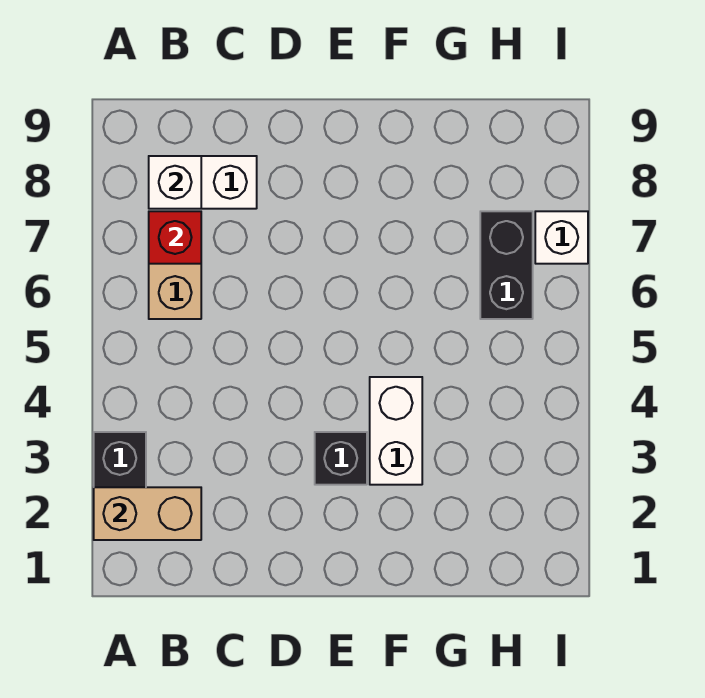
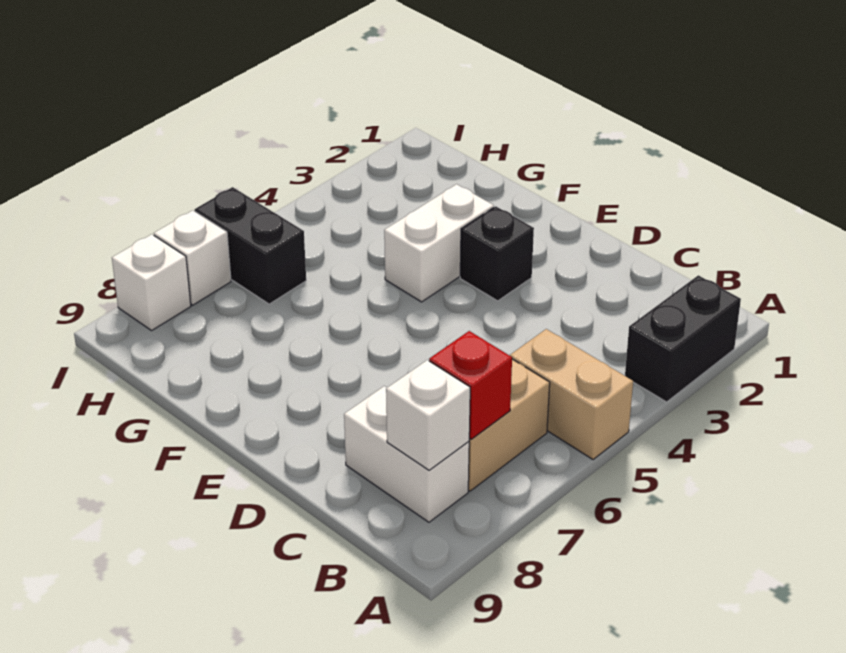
tan 1x2 brick [94,487,201,540] -> tan 1x2 brick moved to [510,329,633,460]
black 1x2 brick [480,211,533,319] -> black 1x2 brick turned to [195,187,306,304]
none -> white 1x1 brick [112,234,191,330]

